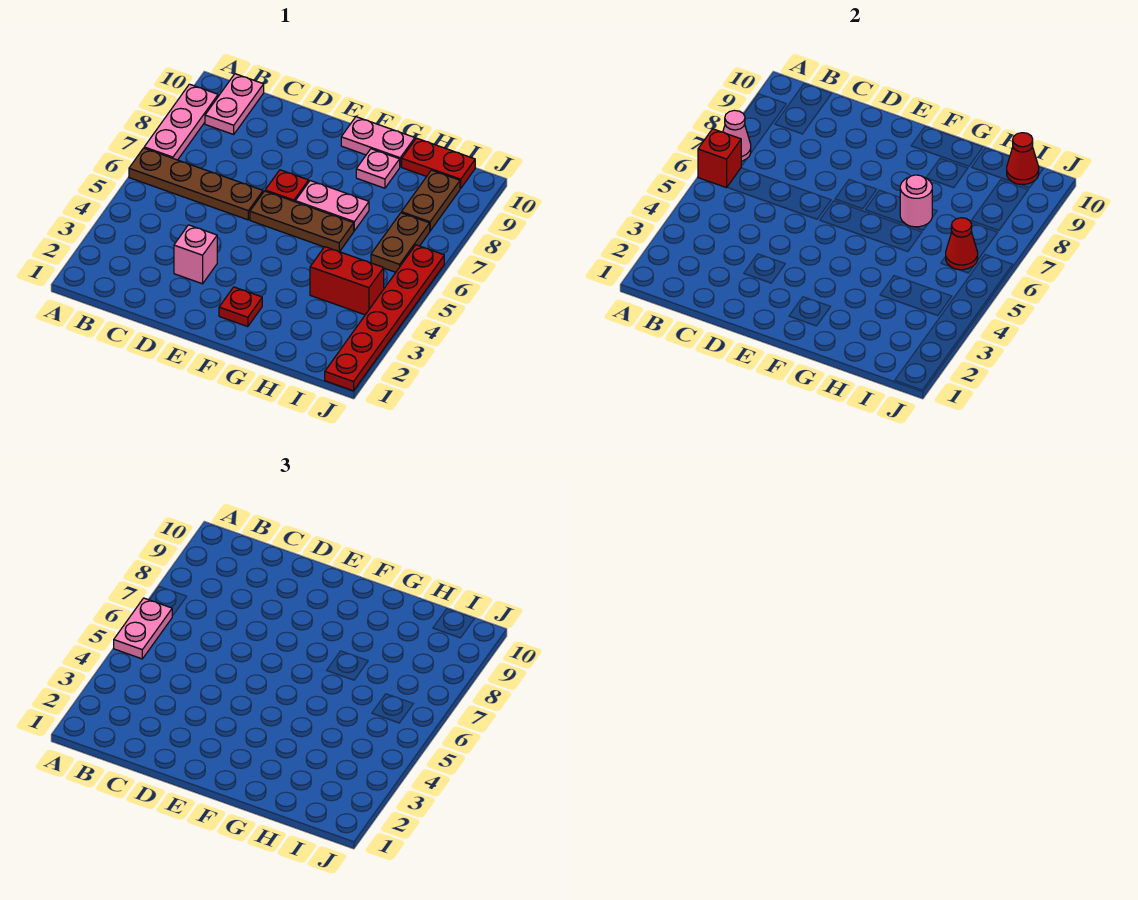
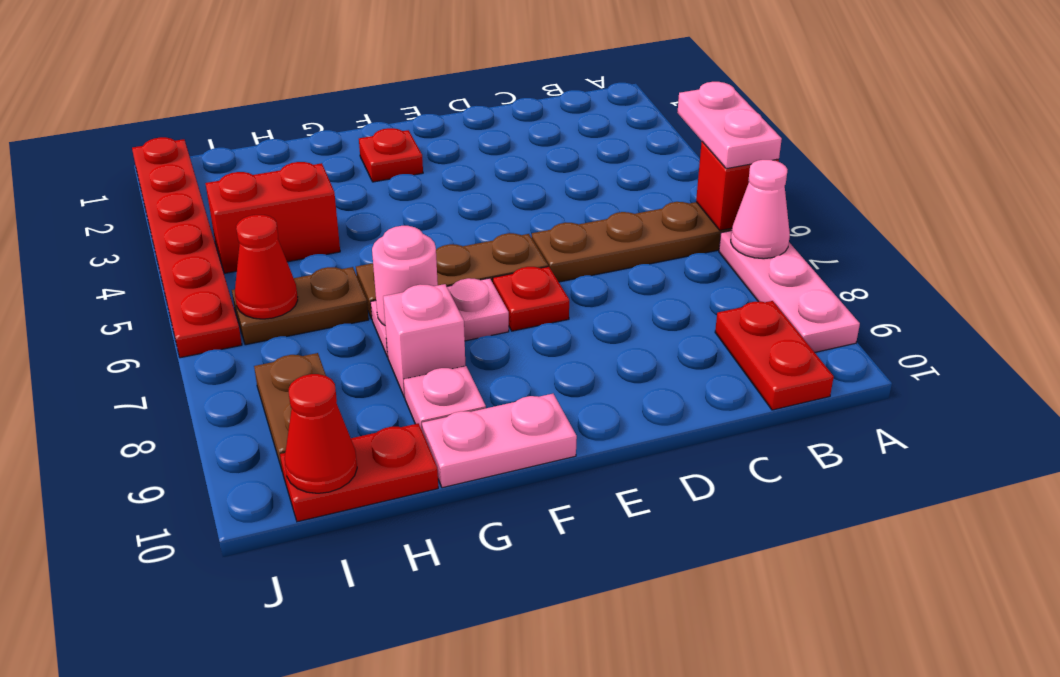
pink 1x2 plate [205,74,264,134] -> red 1x2 plate [715,301,834,410]
pink 1x1 brick [174,225,217,284] -> pink 1x1 brick moved to [383,284,465,397]
brown 1x2 plate [371,213,430,272] -> brown 1x2 plate turned to [232,267,369,345]

